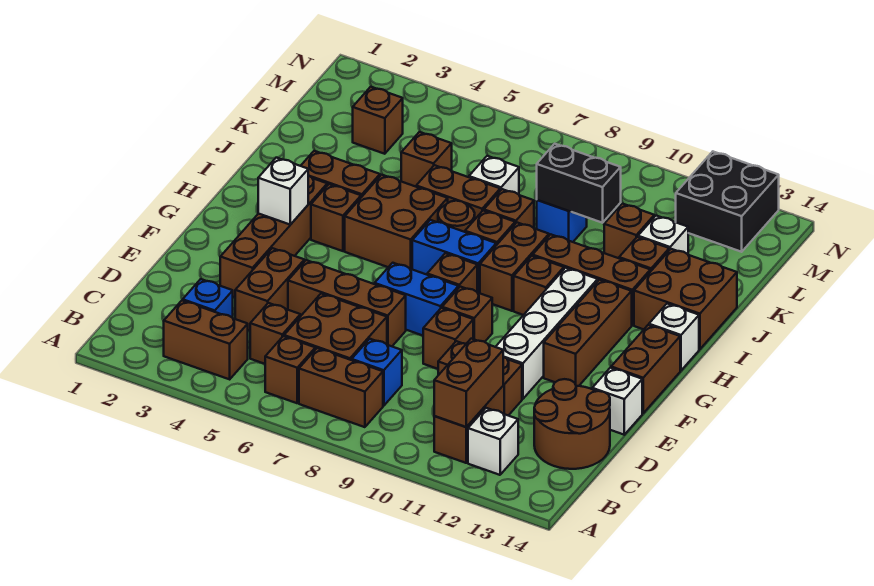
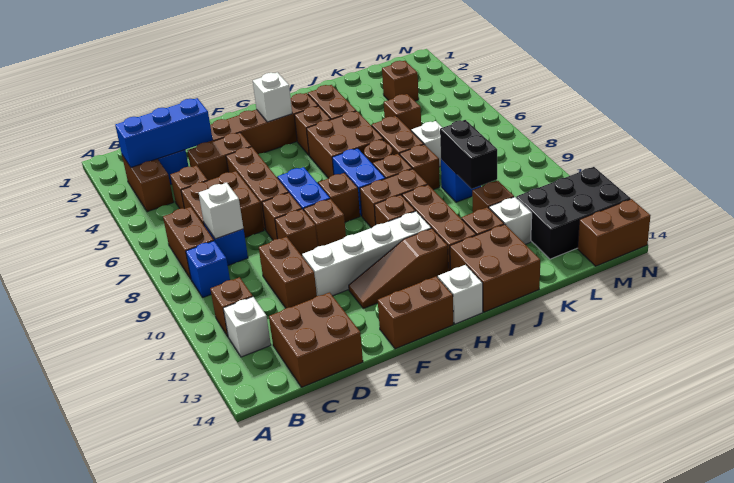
none -> blue 1x3 brick [115,98,213,167]
brown 1x1 brick [265,336,315,403] -> brown 1x1 brick moved to [262,193,302,240]
none -> blue 1x1 brick [186,241,230,297]
brown 1x2 brick [434,339,503,427] -> brown 1x2 brick moved to [578,199,651,266]
brown 2x2 round brick [534,379,610,469] -> brown 2x2 brick [269,292,363,387]
white 1x1 brick [592,368,642,435] -> white 1x1 brick moved to [199,183,243,239]
brown 1x3 brick [544,280,632,386] -> brown 1x3 slope [349,228,448,309]
black 2x2 brick [676,152,779,252] -> black 2x3 brick [516,167,631,259]

